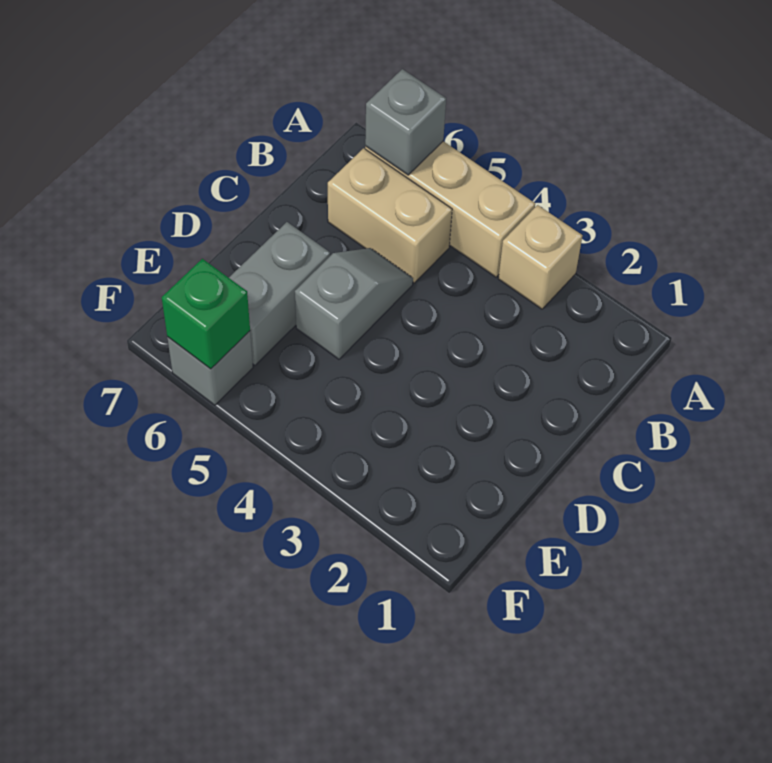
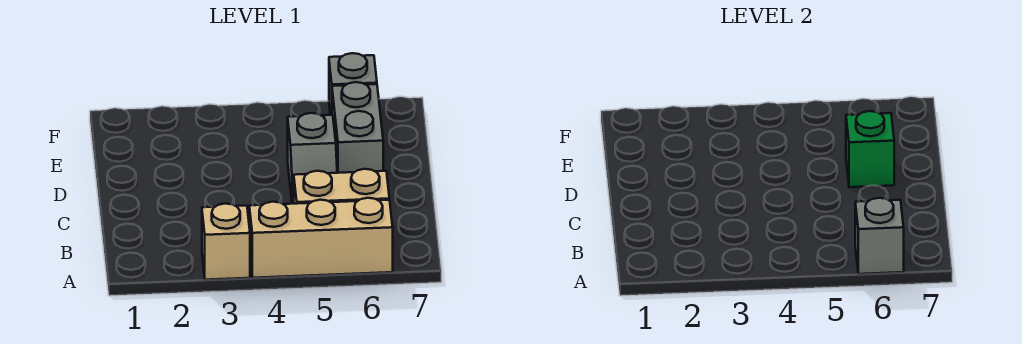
green 1x1 brick [162,259,250,369] -> green 1x1 brick moved to [846,111,894,187]

